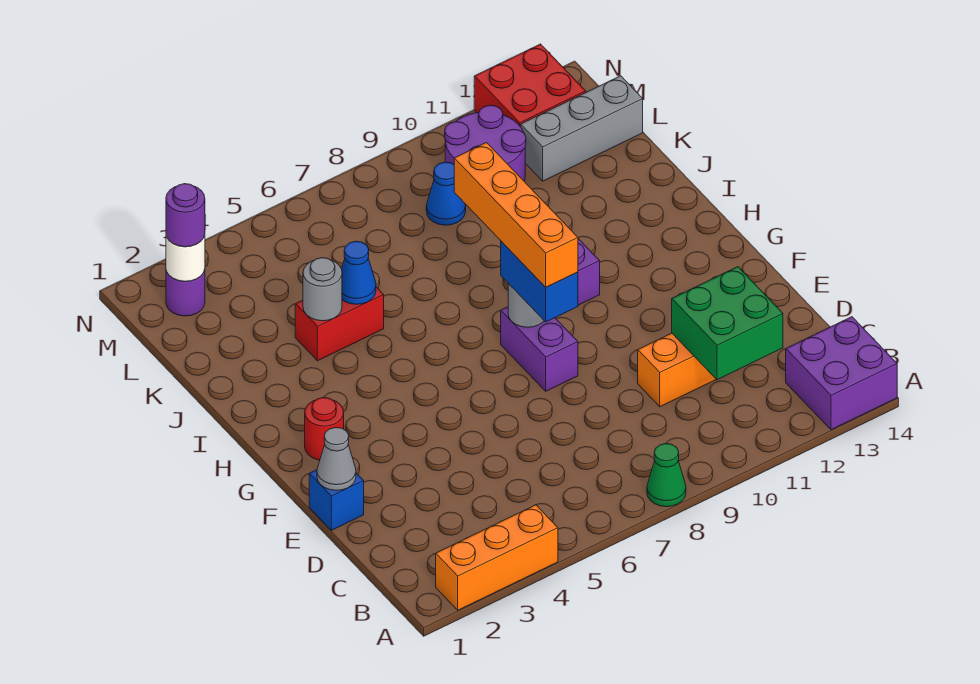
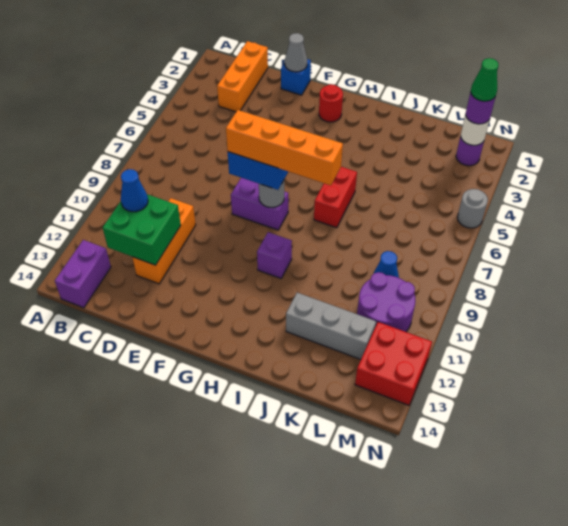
orange 1x3 brick [436,505,558,610] -> orange 1x3 brick moved to [217,41,268,112]
green 1x1 cone [647,444,686,507] -> green 1x1 cone moved to [471,58,498,101]
purple 2x2 brick [786,317,897,430] -> purple 1x2 brick [55,240,111,308]
red 1x2 brick [295,287,384,361] -> red 1x2 brick moved to [314,167,357,228]
grey 1x1 round brick [303,258,342,321] -> grey 1x1 round brick moved to [457,189,488,228]
blue 1x1 cone [342,241,376,304] -> blue 1x1 cone moved to [121,169,148,212]
grey 1x3 brick [521,76,643,181] -> grey 1x3 brick turned to [286,293,376,359]

